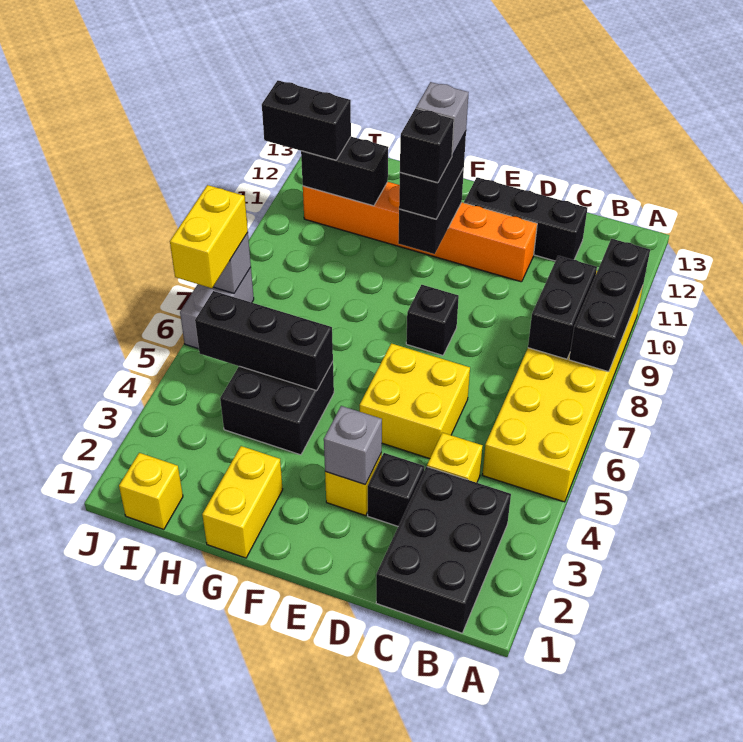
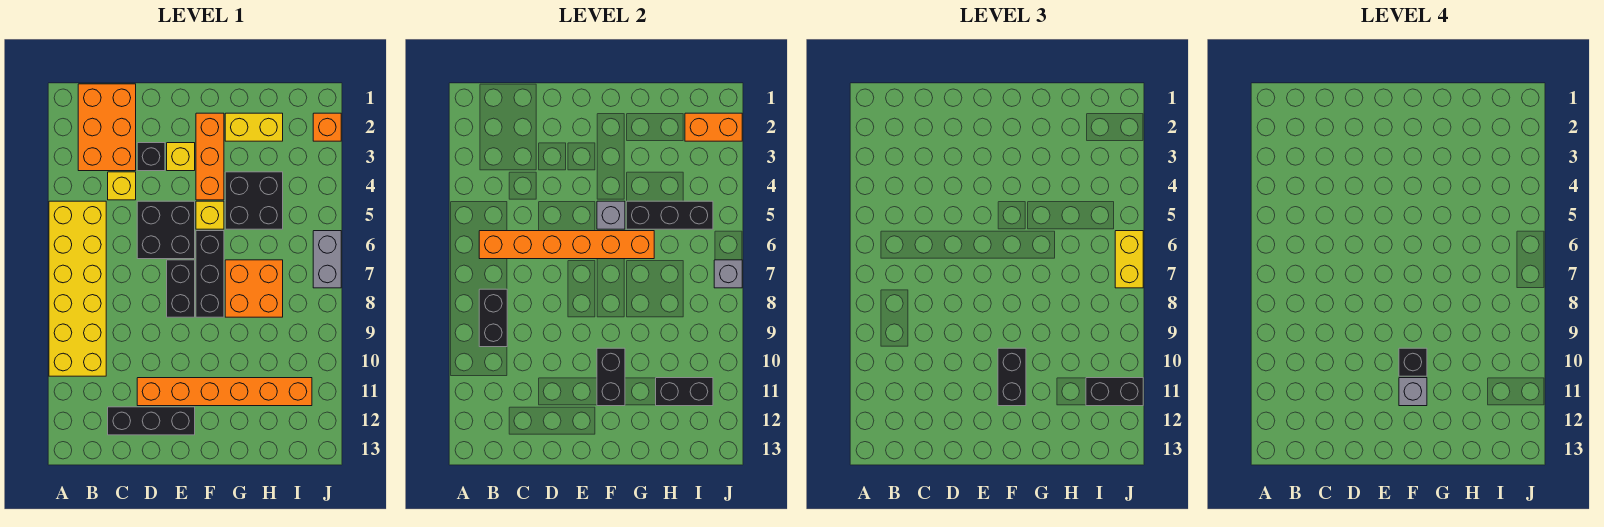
black 1x3 brick [569,239,650,372] -> black 1x3 brick moved to [196,231,224,317]
black 2x3 brick [376,467,511,633] -> orange 2x3 brick [78,84,136,171]
none -> orange 1x6 brick [479,231,654,259]
yellow 2x2 brick [360,343,470,459] -> black 2x2 brick [137,201,195,259]
grey 1x1 brick [324,406,382,485] -> grey 1x1 brick moved to [597,201,625,229]
black 1x1 brick [406,285,459,355] -> black 1x2 brick [167,260,195,317]
none -> orange 1x3 brick [196,113,224,200]
yellow 1x2 brick [202,446,283,558] -> yellow 1x2 brick turned to [225,113,283,141]
none -> orange 2x2 brick [225,260,283,317]
yellow 1x1 brick [119,453,183,530] -> yellow 1x1 brick moved to [196,201,224,229]
none -> orange 1x2 brick [685,113,742,141]
none -> orange 1x1 brick [313,113,341,141]

